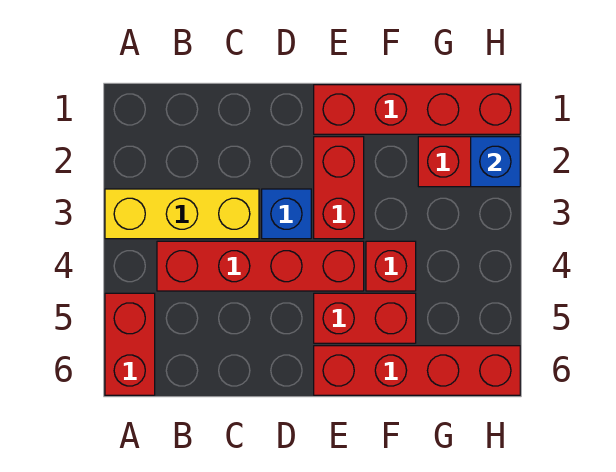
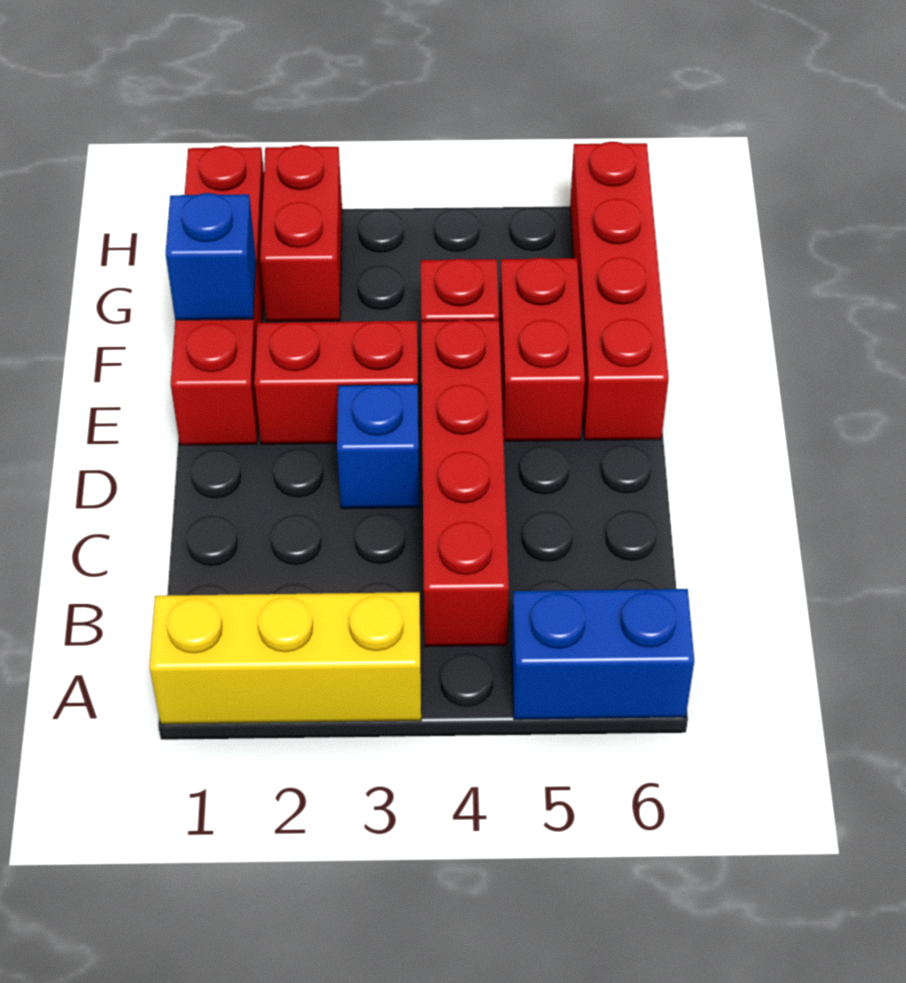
yellow 1x3 brick [105,189,259,239] -> yellow 1x3 brick turned to [150,592,421,724]
red 1x2 brick [105,293,155,395] -> blue 1x2 brick [511,589,694,720]
blue 1x1 brick [471,137,520,187] -> blue 1x1 brick moved to [166,193,256,320]

